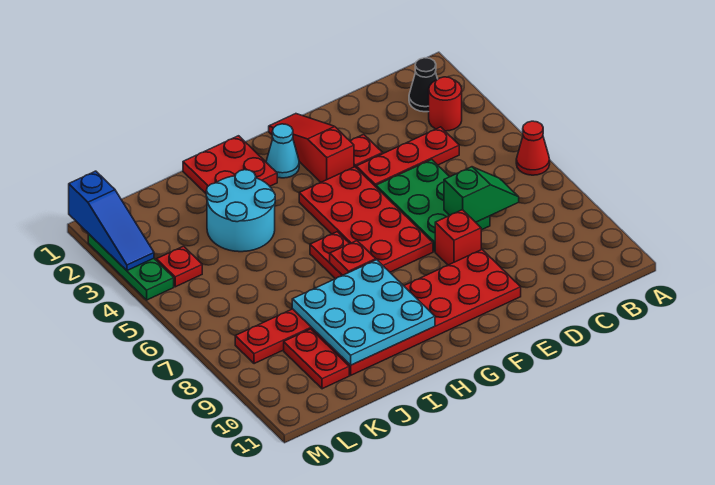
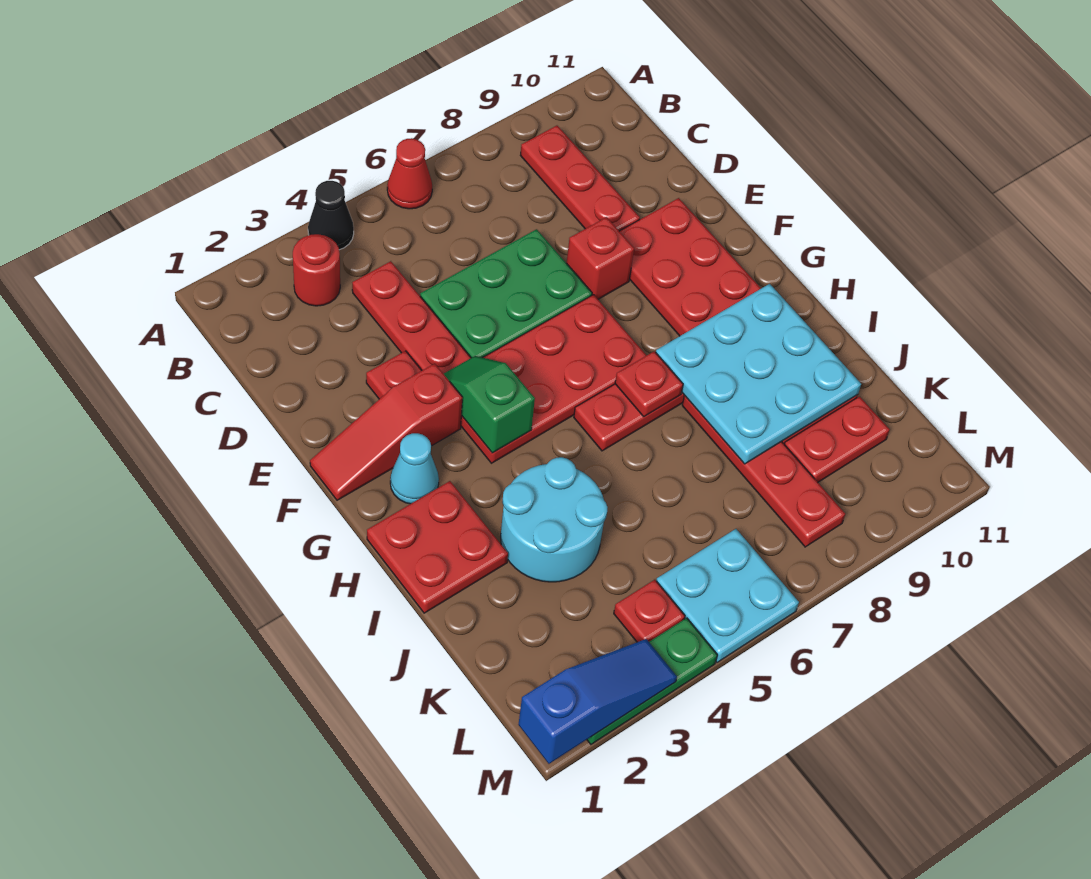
black 1x1 cone [409,58,438,112] -> black 1x1 cone moved to [308,181,354,250]
none -> red 1x3 plate [520,126,640,231]
green 1x2 slope [444,167,519,222] -> green 1x2 slope moved to [444,356,535,453]
none -> cyan 2x2 plate [656,529,799,662]

